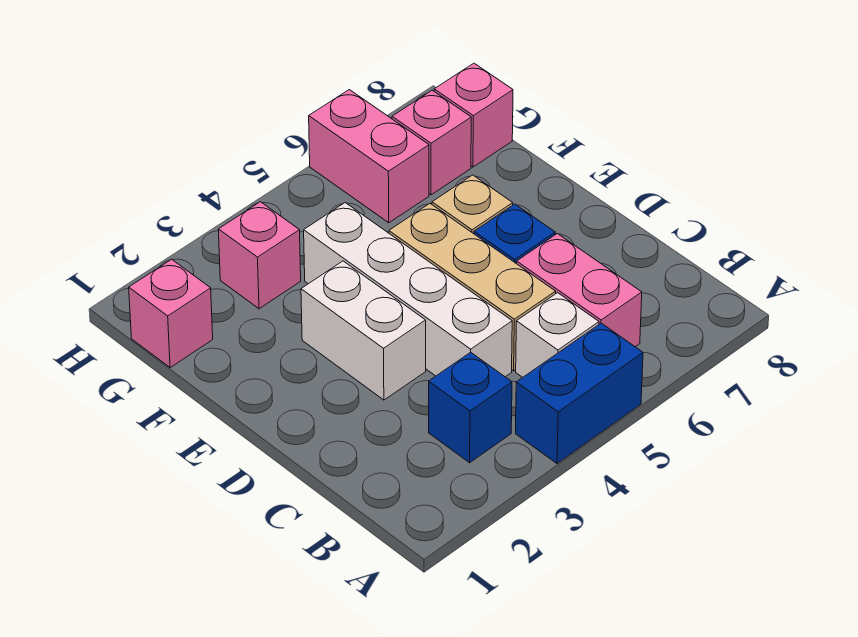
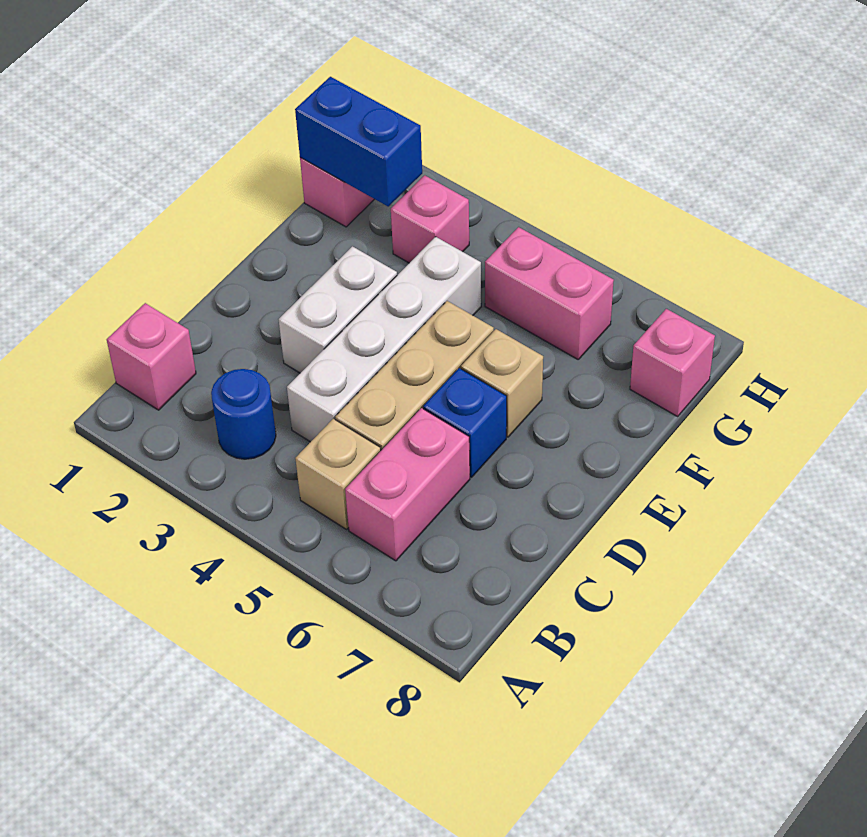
blue 1x2 brick [516,323,643,463] -> blue 1x2 brick moved to [295,77,422,206]
blue 1x1 brick [429,352,512,463] -> blue 1x1 round brick [211,369,276,459]
white 1x1 brick [516,293,599,377] -> tan 1x1 brick [295,419,381,529]
pink 1x2 brick [309,90,429,223] -> pink 1x2 brick turned to [485,227,614,359]
pink 1x1 brick [392,90,471,195] -> pink 1x1 brick moved to [107,303,196,410]

